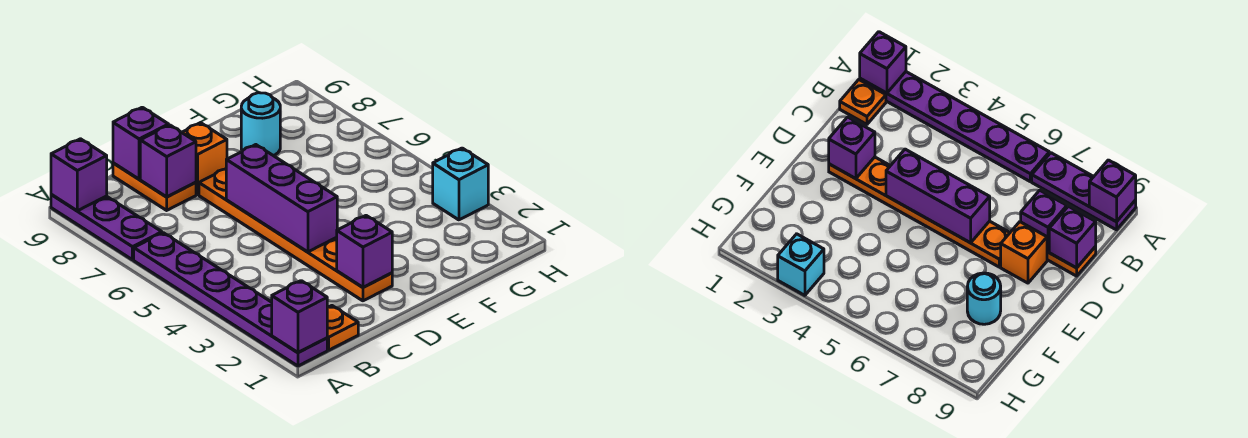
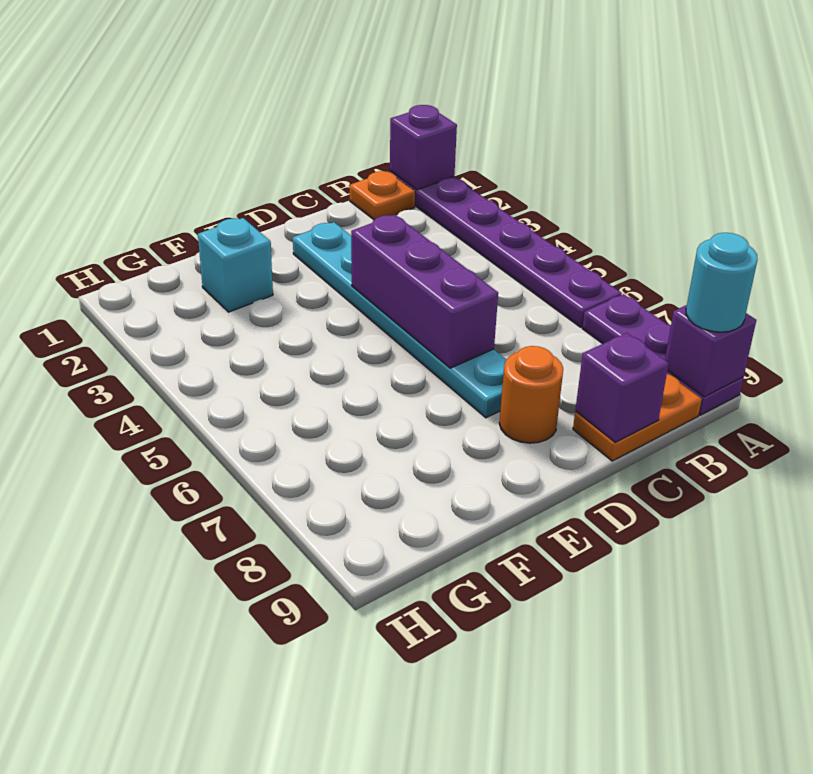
orange 1x2 plate [113,163,196,210] -> orange 1x2 plate turned to [573,374,702,461]
purple 1x1 brick [140,125,196,197] -> none
orange 1x6 plate [199,169,392,301] -> cyan 1x6 plate [293,222,507,418]
purple 1x1 brick [337,216,392,287] -> none
orange 1x1 brick [182,123,227,195] -> orange 1x1 round brick [499,346,563,443]
cyan 1x1 round brick [241,93,280,156] -> cyan 1x1 round brick moved to [686,233,758,332]
cyan 1x1 brick [433,148,488,220] -> cyan 1x1 brick moved to [198,218,273,312]

